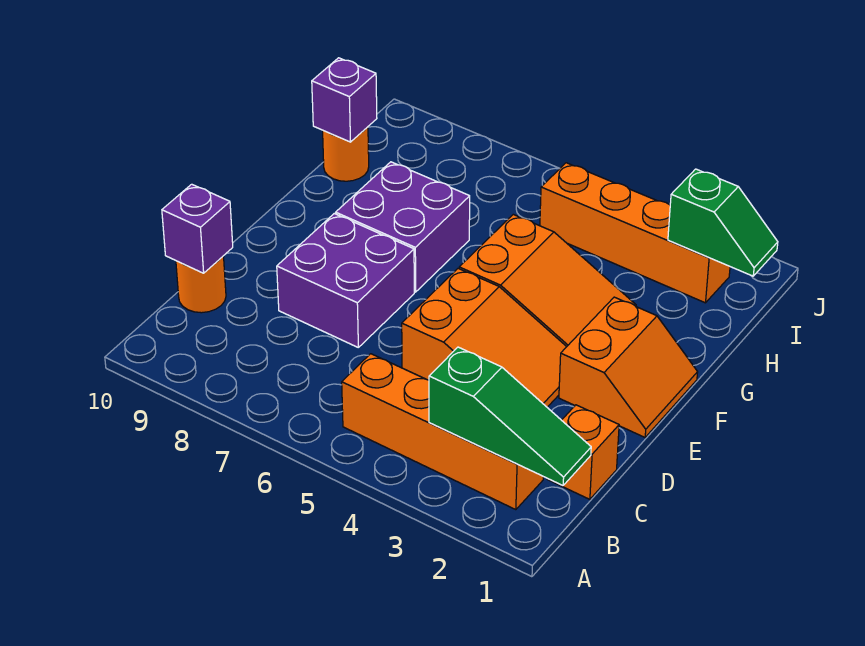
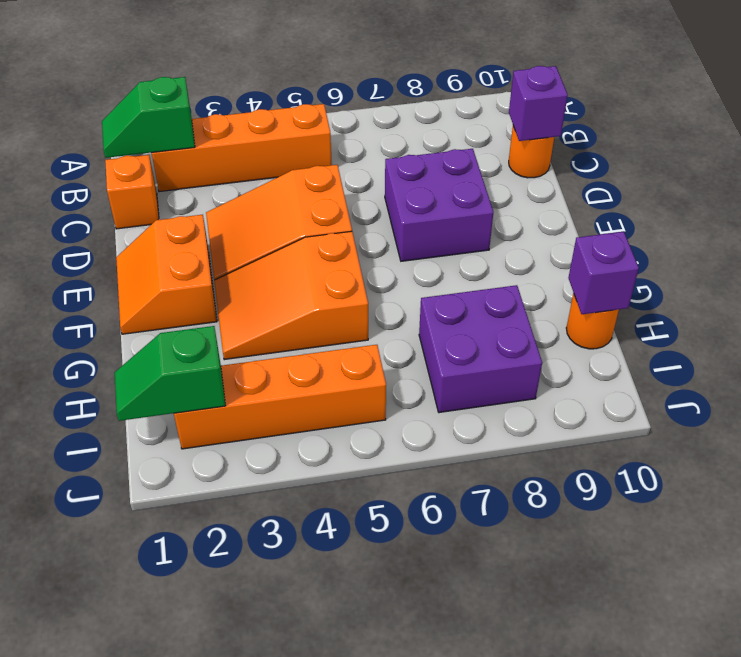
green 1x3 slope [429,347,591,485] -> green 1x2 slope [102,77,195,158]
purple 2x2 brick [336,162,470,292] -> purple 2x2 brick moved to [419,285,542,413]

